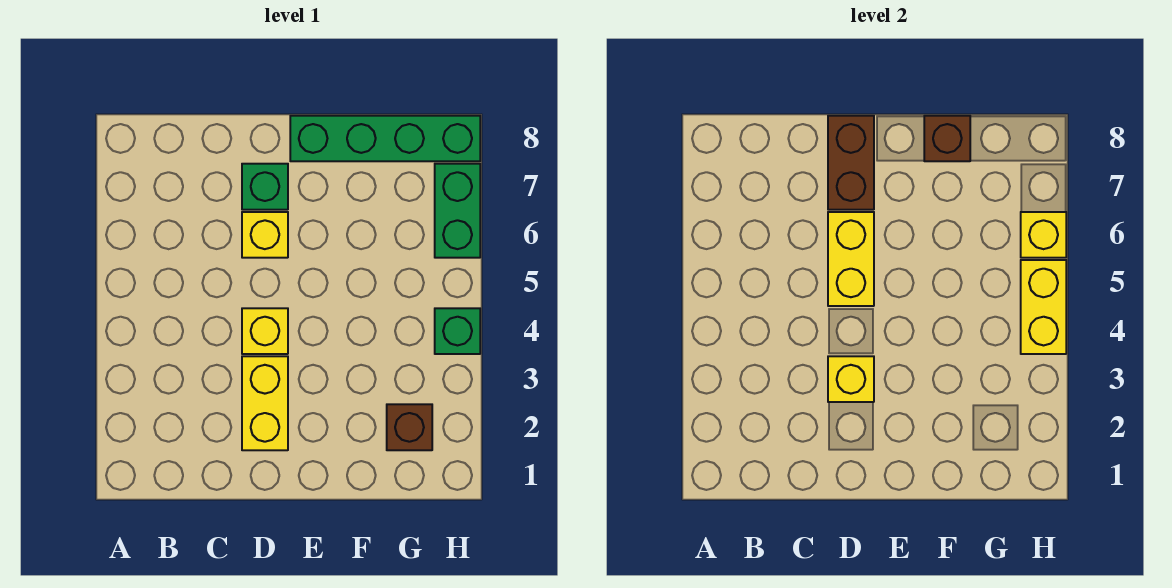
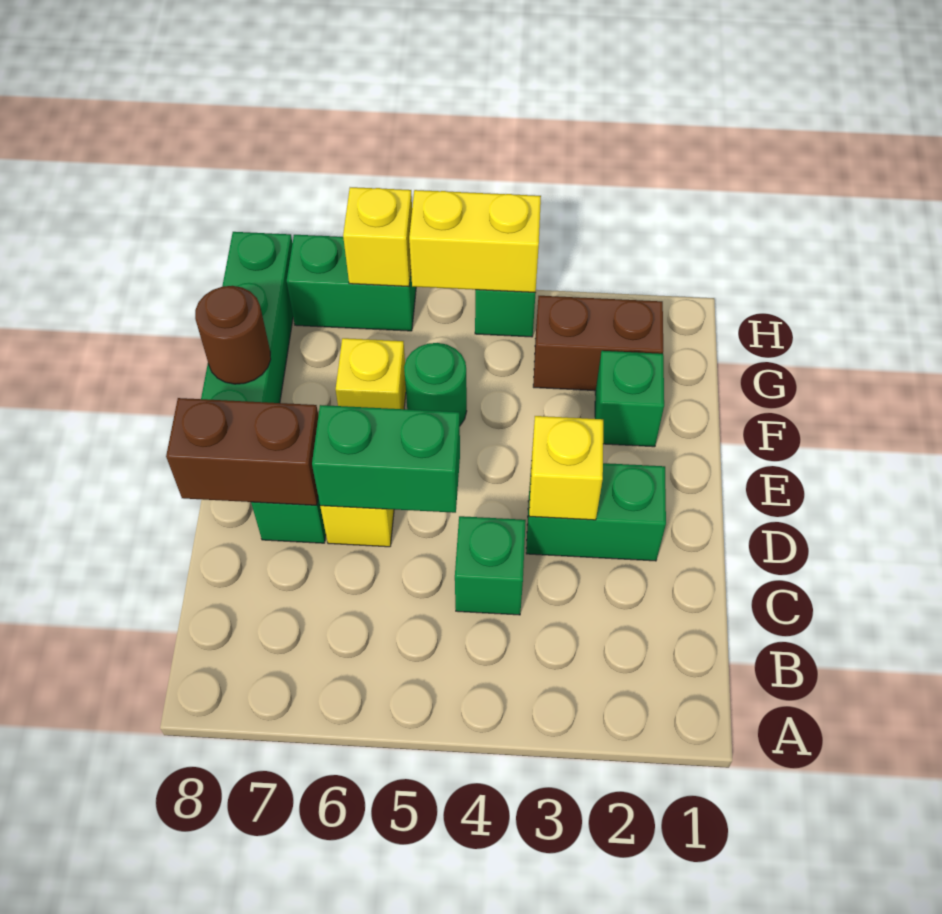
none -> green 1x1 brick [455,516,526,615]
yellow 1x2 brick [242,356,288,450] -> green 1x2 brick [526,463,666,561]
yellow 1x1 brick [242,308,288,354] -> yellow 1x1 brick moved to [336,338,406,409]
yellow 1x2 brick [828,212,874,306] -> green 1x2 brick [312,405,460,513]
none -> green 1x1 brick [595,351,664,447]
none -> green 1x1 round brick [404,343,467,425]
brown 1x1 brick [924,116,970,161] -> brown 1x1 round brick [195,286,271,384]
brown 1x1 brick [387,404,432,450] -> brown 1x2 brick [533,296,663,391]

